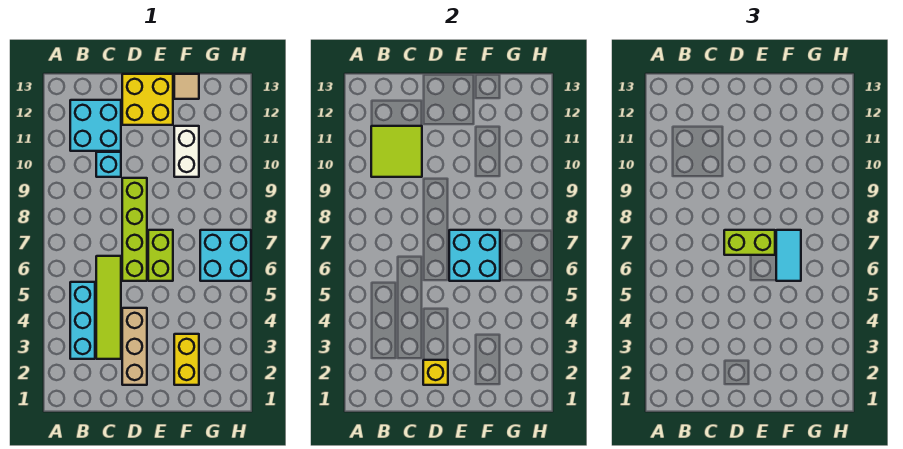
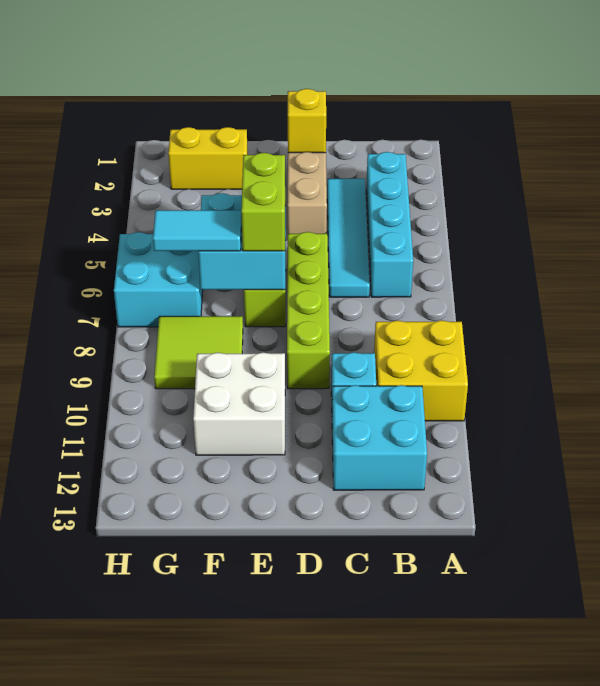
cyan 1x3 brick [70,282,95,359] -> cyan 1x4 brick [366,152,413,297]
lime 2x2 tile [371,126,422,177] -> lime 2x2 tile moved to [154,316,243,389]
lime 1x4 tile [96,256,121,359] -> cyan 1x4 tile [327,179,370,297]
lime 1x2 brick [724,230,775,255] -> lime 1x2 brick turned to [241,153,285,251]
yellow 2x2 brick [122,74,173,125] -> yellow 2x2 brick moved to [374,320,468,421]
yellow 1x2 brick [174,334,199,385] -> yellow 1x2 brick turned to [168,127,248,189]
cyan 1x2 tile [776,230,801,281] -> cyan 1x2 tile turned to [153,210,241,251]
white 1x2 brick [174,126,199,177] -> white 2x2 brick [193,353,285,455]
tan 1x1 tile [174,74,199,99] -> none

